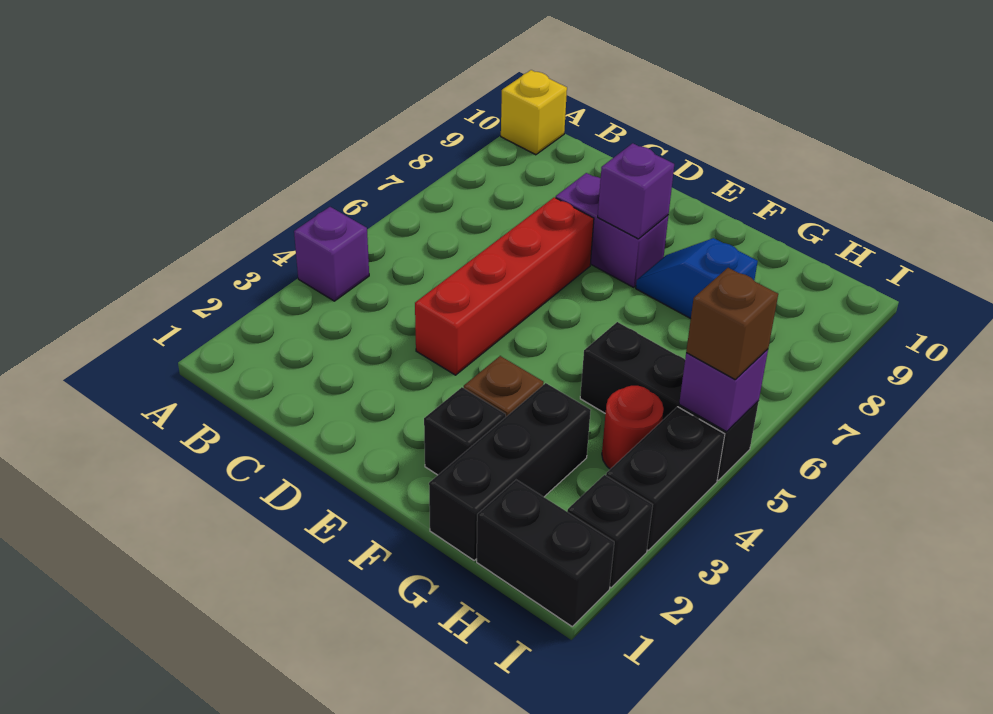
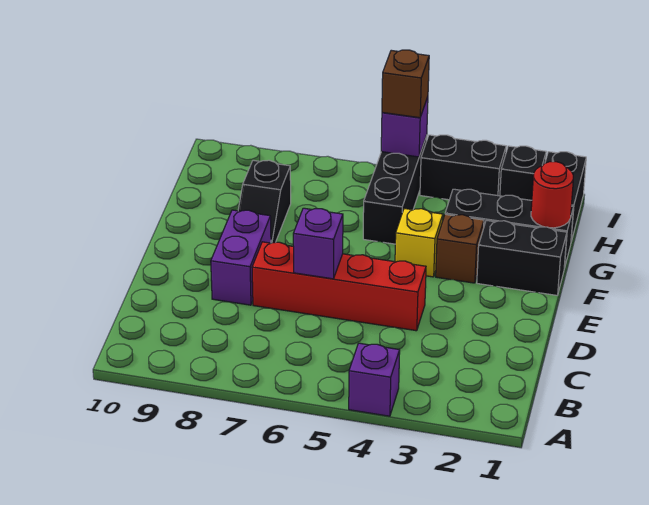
yellow 1x1 brick [501,70,567,155] -> yellow 1x1 brick moved to [395,208,443,277]
purple 1x1 brick [598,143,674,239] -> purple 1x1 brick moved to [293,208,343,279]
black 1x1 brick [424,387,506,475] -> black 1x2 brick [477,220,567,295]
blue 1x2 slope [636,238,758,319] -> black 1x2 slope [238,160,291,243]
red 1x1 round brick [602,386,664,469] -> red 1x1 round brick moved to [531,162,573,228]

